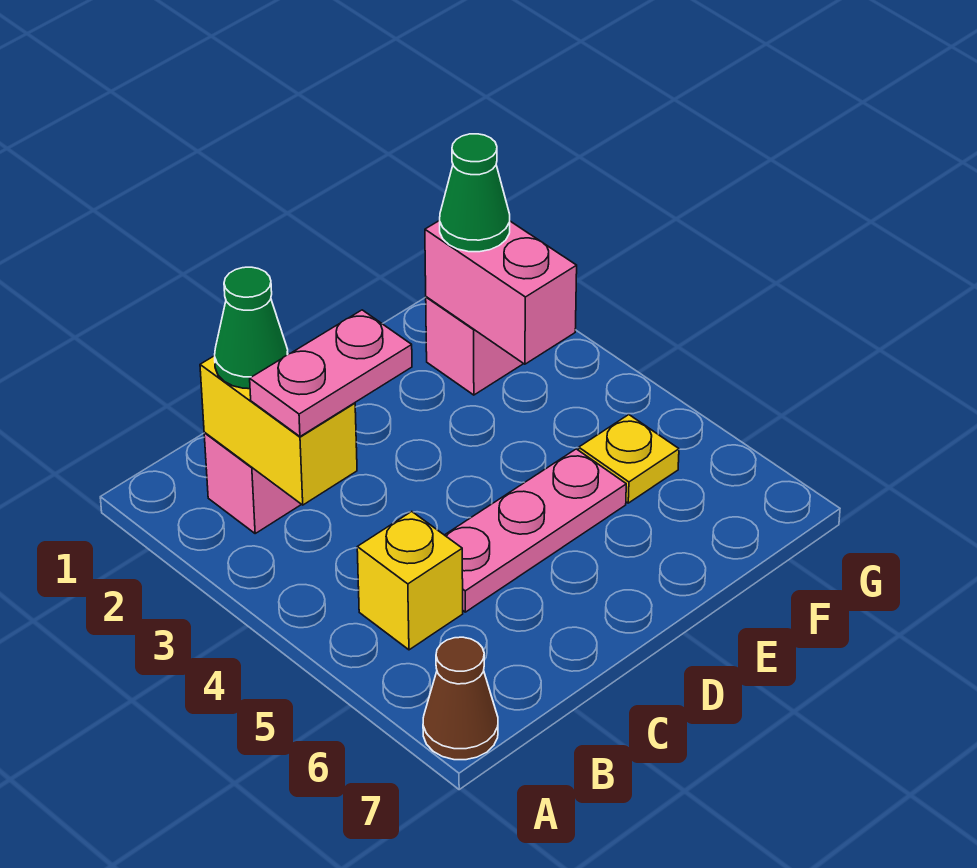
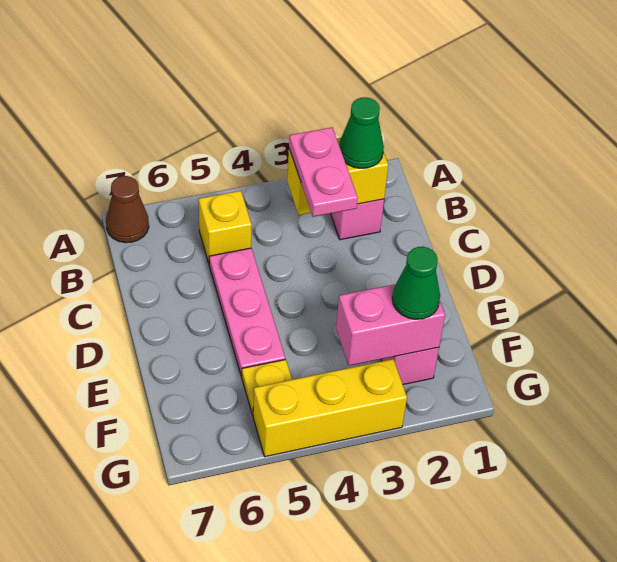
none -> yellow 1x3 brick [253,359,407,457]

